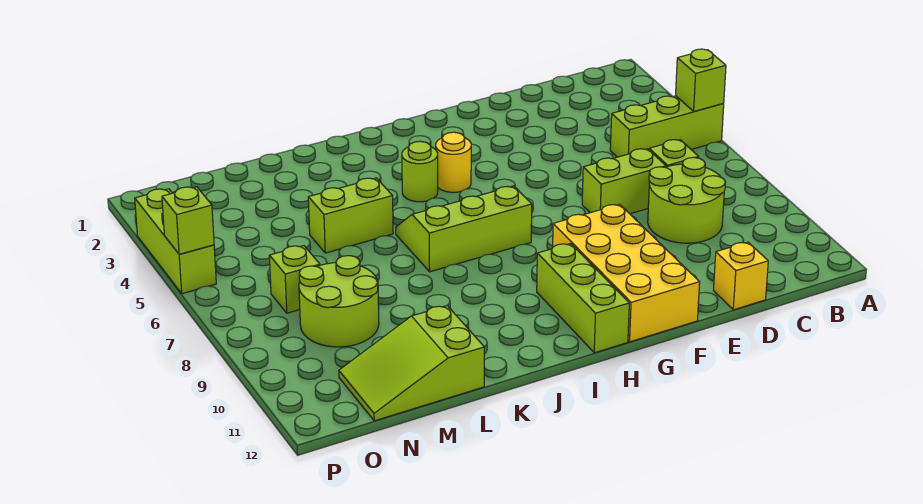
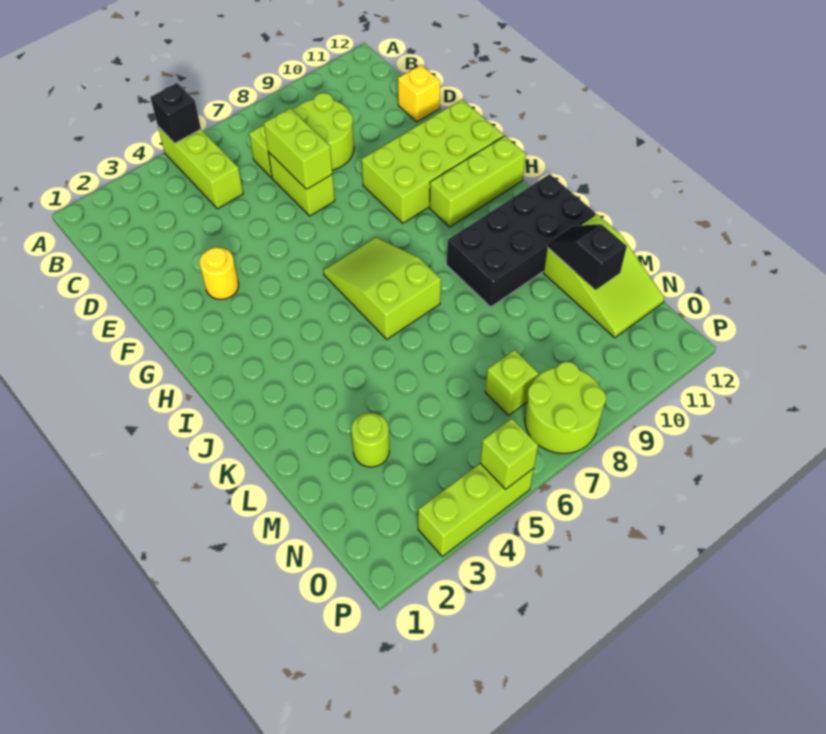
lime 1x1 brick [676,49,726,111] -> black 1x1 brick [150,83,201,143]
yellow 2x4 brick [553,204,700,342] -> lime 2x4 brick [362,100,504,223]
yellow 1x1 round brick [436,132,471,192] -> yellow 1x1 round brick moved to [199,247,239,299]
lime 2x3 slope [396,186,532,272] -> lime 2x3 slope turned to [323,237,441,339]
lime 1x1 round brick [402,141,438,202] -> lime 1x1 round brick moved to [351,413,389,467]
none -> black 2x4 brick [447,174,596,307]
lime 1x2 brick [308,178,393,253] -> lime 1x2 brick moved to [264,108,333,189]
none -> black 1x2 slope [547,224,627,290]
lime 2x2 round brick [299,256,379,347] -> lime 2x2 round brick moved to [525,362,606,453]

